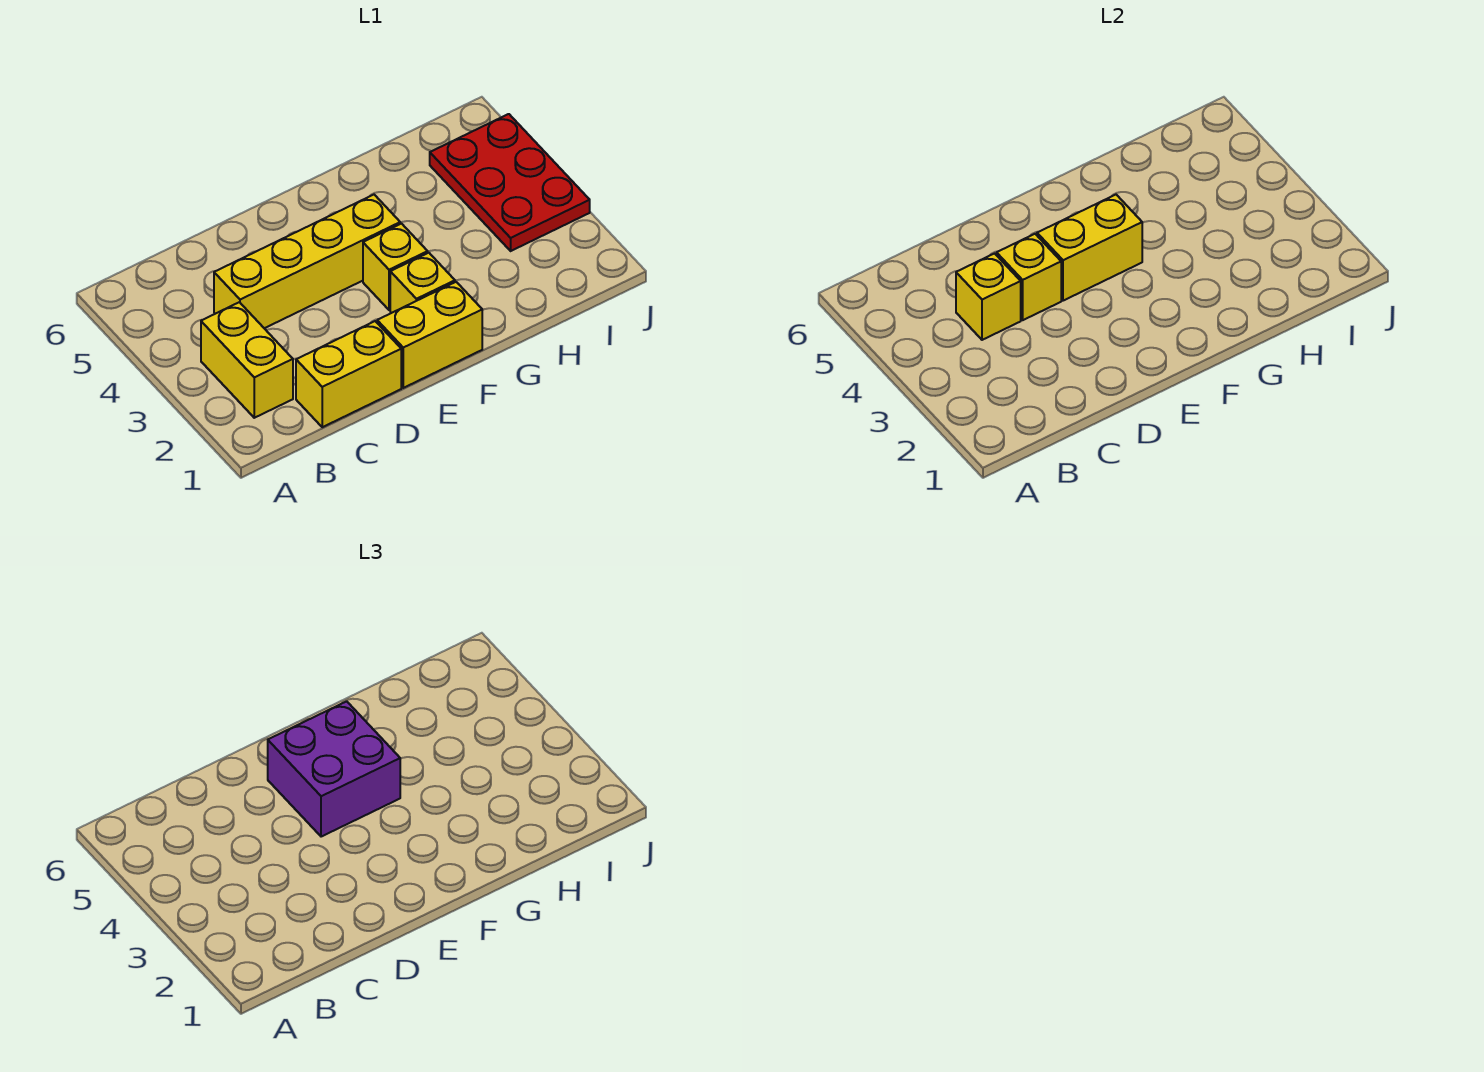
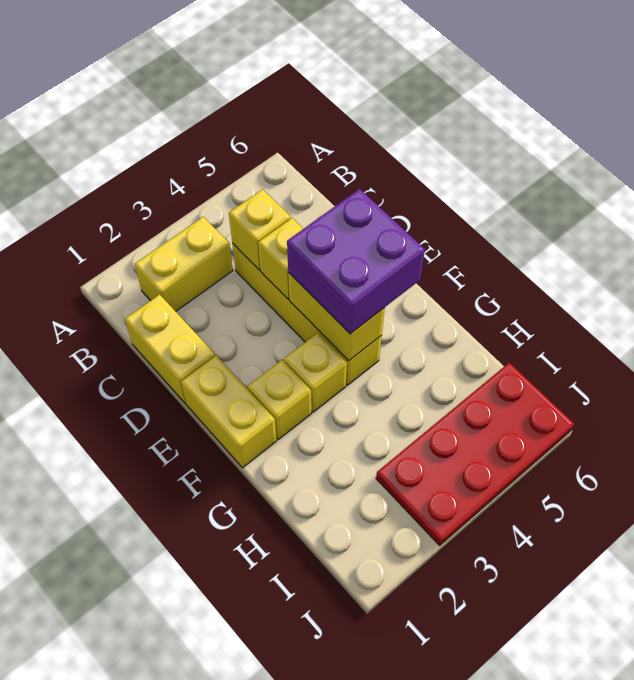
red 2x3 plate [430,114,590,251] -> red 2x4 plate [376,362,574,545]

